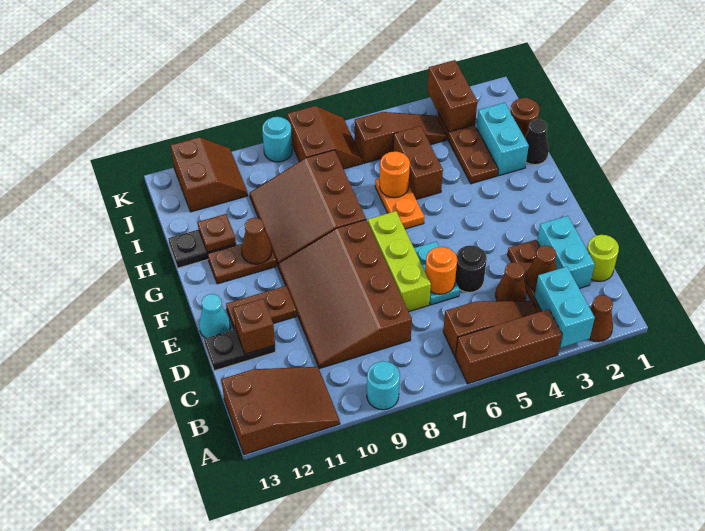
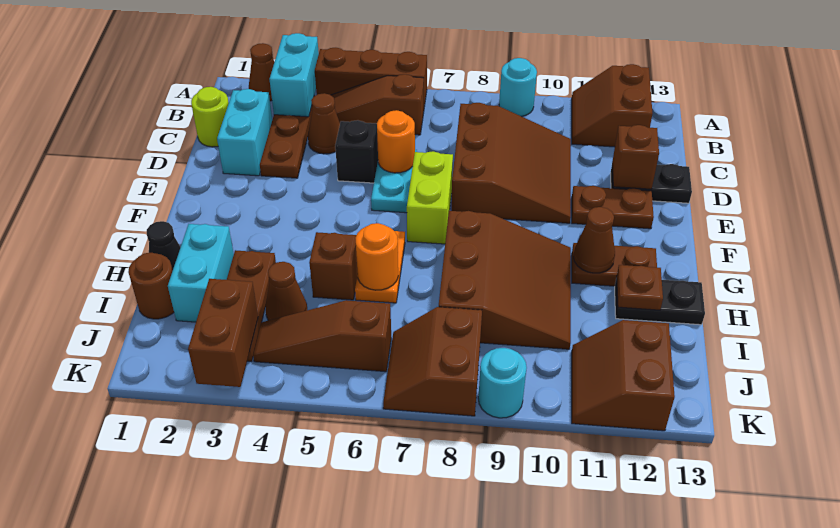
brown 2x3 slope [221,367,340,454] -> brown 2x2 slope [572,64,653,147]
brown 1x1 cone [526,246,557,291] -> brown 1x1 cone moved to [265,262,307,321]
brown 3x4 slope [278,220,412,369] -> brown 3x3 slope [451,103,571,223]
black 1x1 round brick [455,245,487,292] -> black 1x1 brick [335,120,378,183]
lime 1x3 brick [368,211,431,312] -> lime 1x2 brick [407,151,453,244]
cyan 1x1 cone [199,294,231,338] -> none
brown 1x2 brick [393,126,443,199] -> brown 1x1 brick [309,232,358,300]

